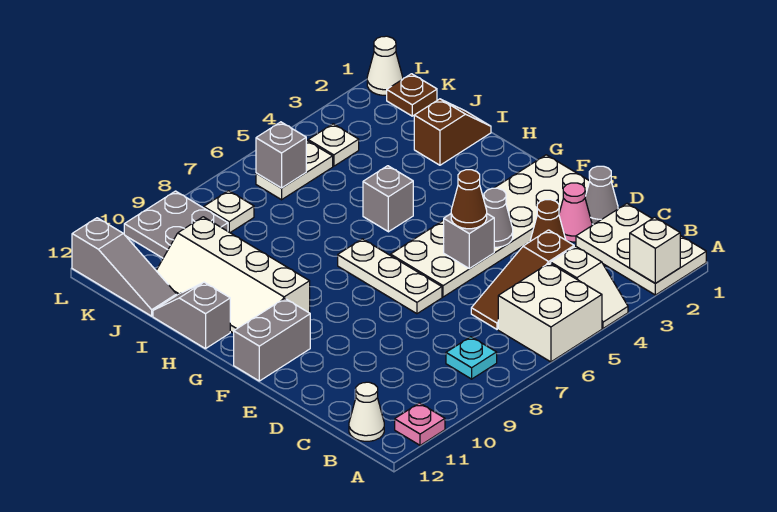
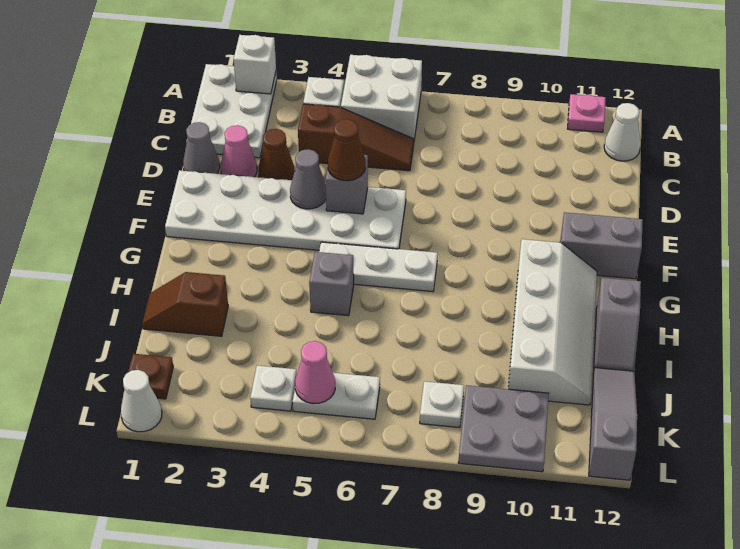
cyan 1x1 plate [446,337,497,379] -> none
white 1x3 plate [338,239,442,314] -> white 1x3 plate turned to [319,242,438,292]
none -> pink 1x1 cone [295,341,335,404]
grey 1x1 brick [256,122,306,188] -> none

